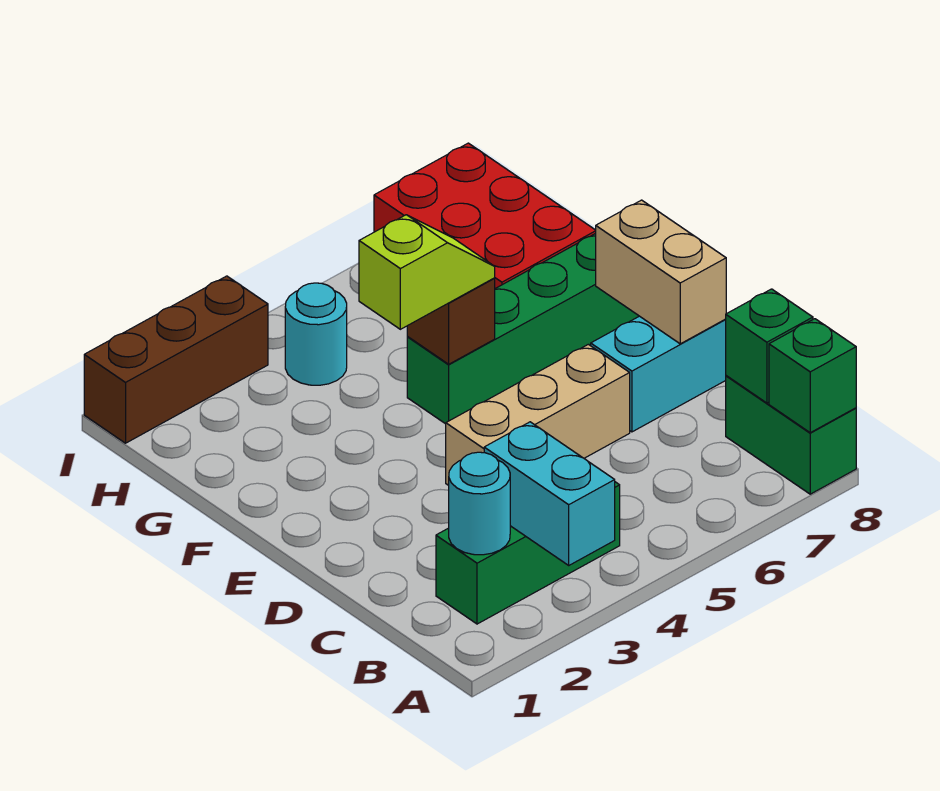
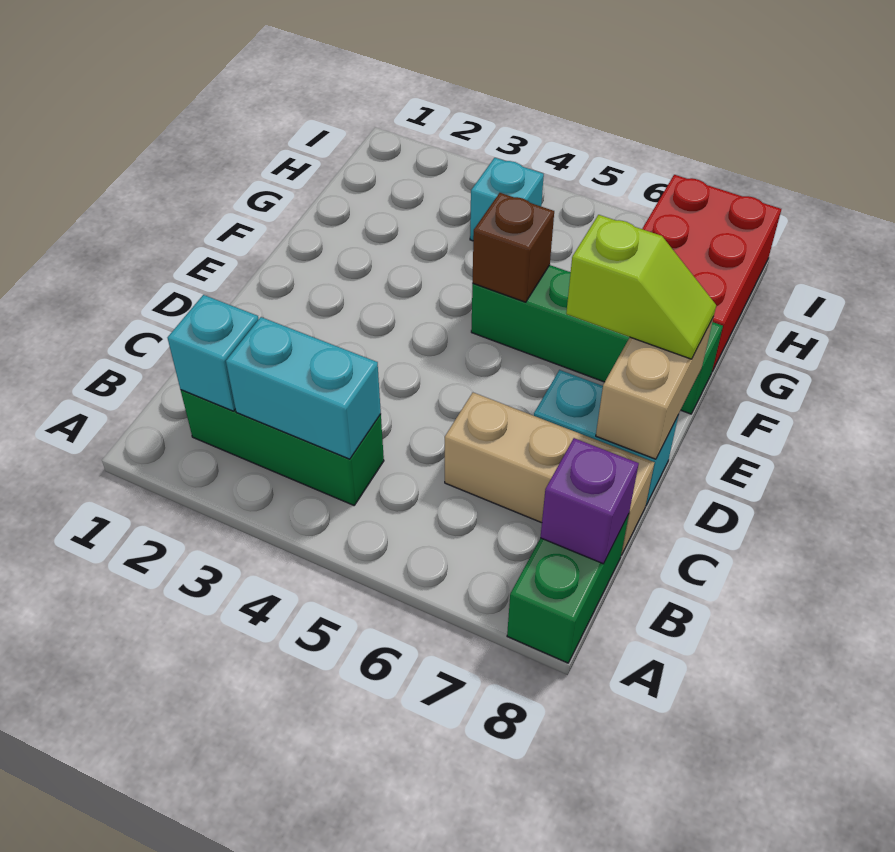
cyan 1x2 brick [484,422,615,565] -> cyan 1x2 brick turned to [226,317,381,459]
green 1x1 brick [769,319,856,433] -> none
cyan 1x1 round brick [449,452,510,555] -> cyan 1x1 brick [168,295,259,411]
green 1x1 brick [726,289,813,403] -> purple 1x1 brick [540,438,639,564]
tan 1x3 brick [446,344,630,485] -> tan 1x3 brick moved to [445,393,655,555]
lime 1x2 slope [359,215,495,329] -> lime 1x2 slope moved to [566,215,716,359]
cyan 1x1 round brick [285,283,347,385] -> cyan 1x1 brick [470,158,544,241]
brown 1x3 brick [84,276,268,443] -> none

